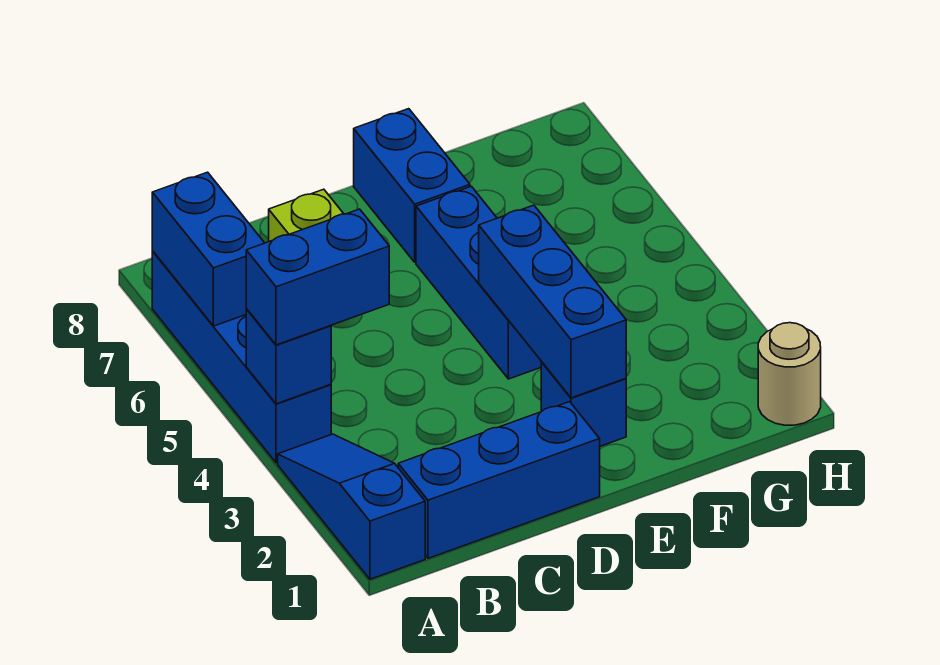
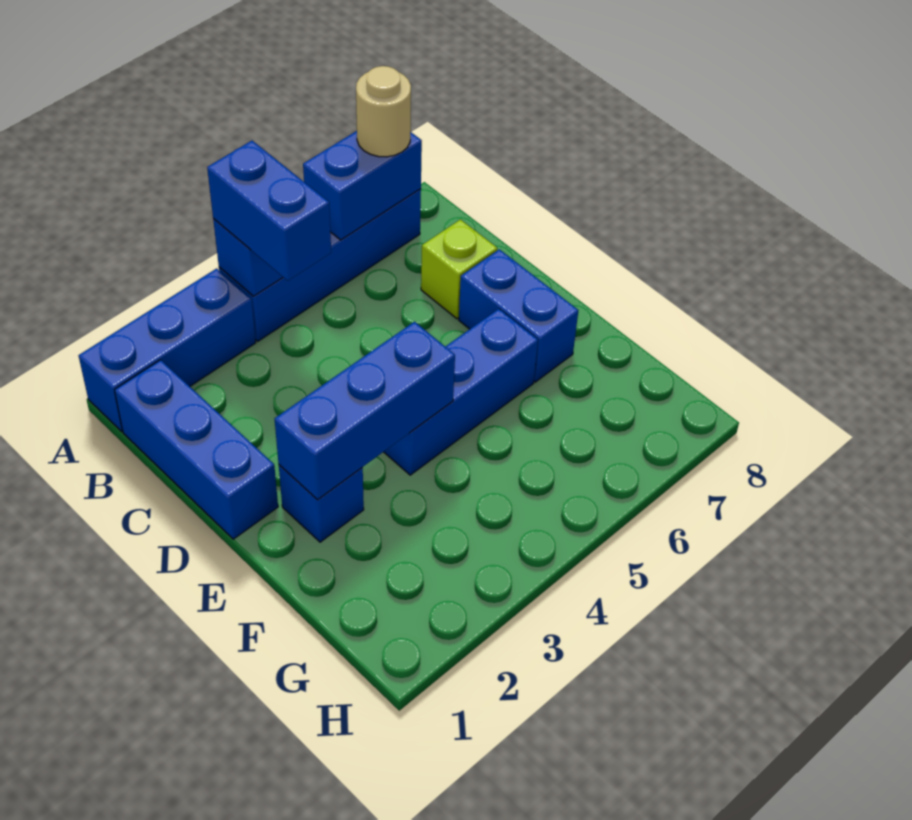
blue 1x3 slope [278,434,425,579] -> blue 1x3 brick [79,268,256,431]
blue 1x2 brick [354,109,470,262] -> blue 1x2 brick turned to [459,249,578,382]
tan 1x1 round brick [758,323,821,425] -> tan 1x1 round brick moved to [356,66,411,157]

